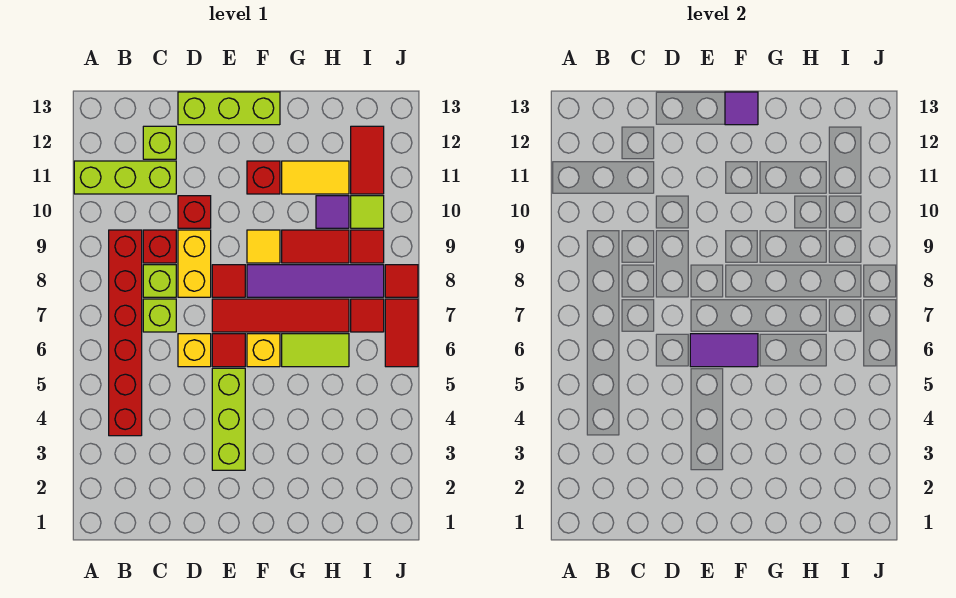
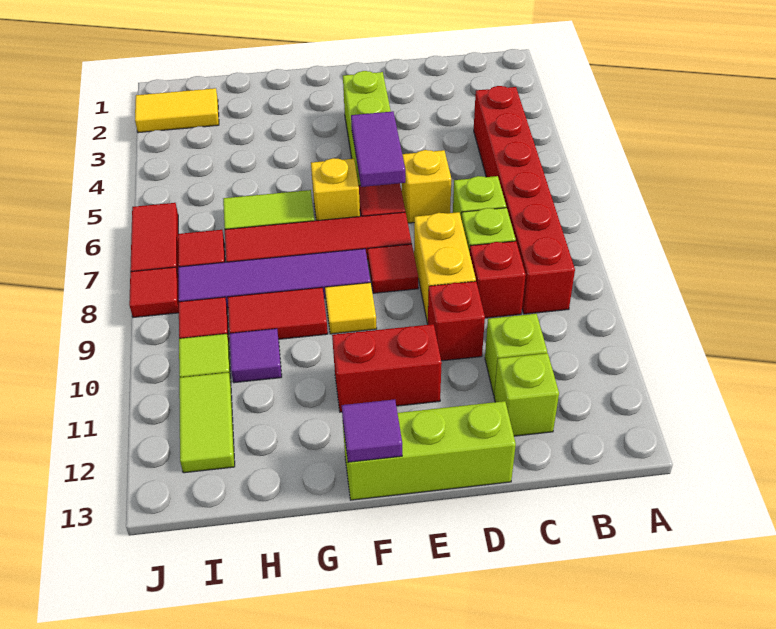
lime 1x3 brick [74,161,176,194] -> lime 1x1 brick [485,314,547,395]
purple 1x2 tile [690,334,758,367] -> purple 1x2 tile turned to [351,111,405,187]
red 1x1 brick [247,161,280,194] -> red 1x2 brick [332,324,442,412]
yellow 1x2 tile [282,161,349,194] -> yellow 1x2 tile moved to [135,88,219,133]
red 1x2 tile [351,126,384,194] -> lime 1x2 tile [179,373,235,473]

